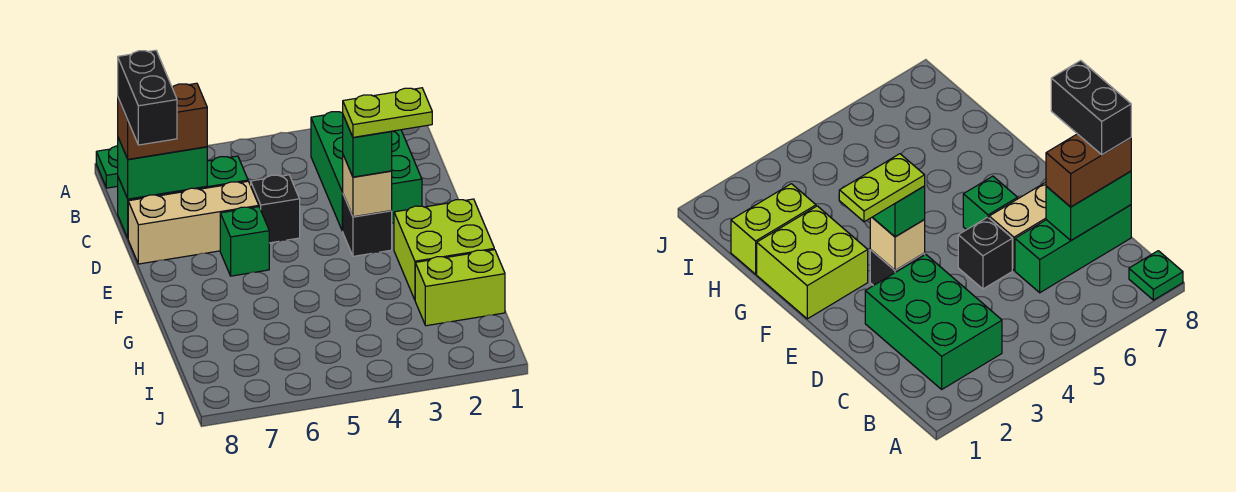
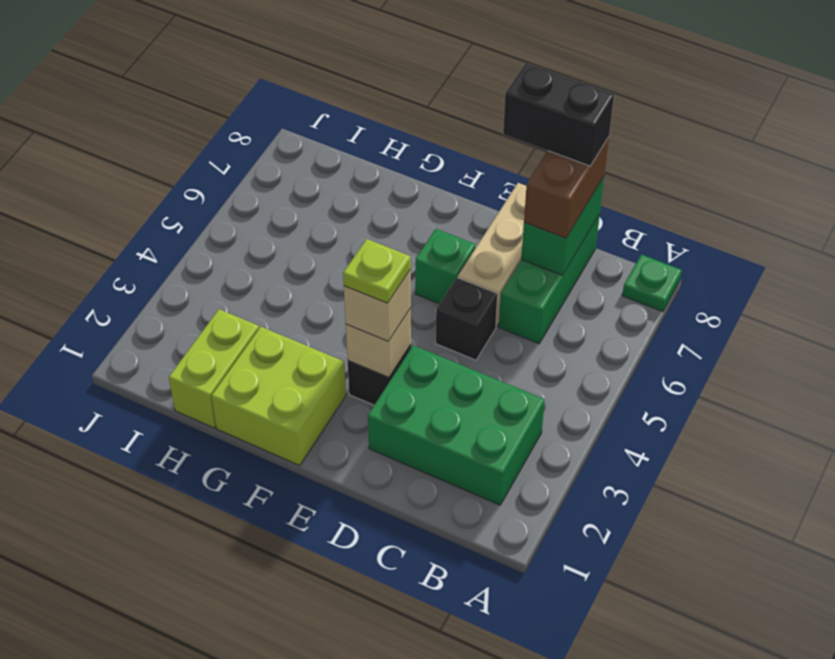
lime 1x2 plate [343,88,432,137] -> lime 1x1 plate [343,239,411,303]
green 1x1 brick [343,116,392,177] -> tan 1x1 brick [344,270,411,341]

